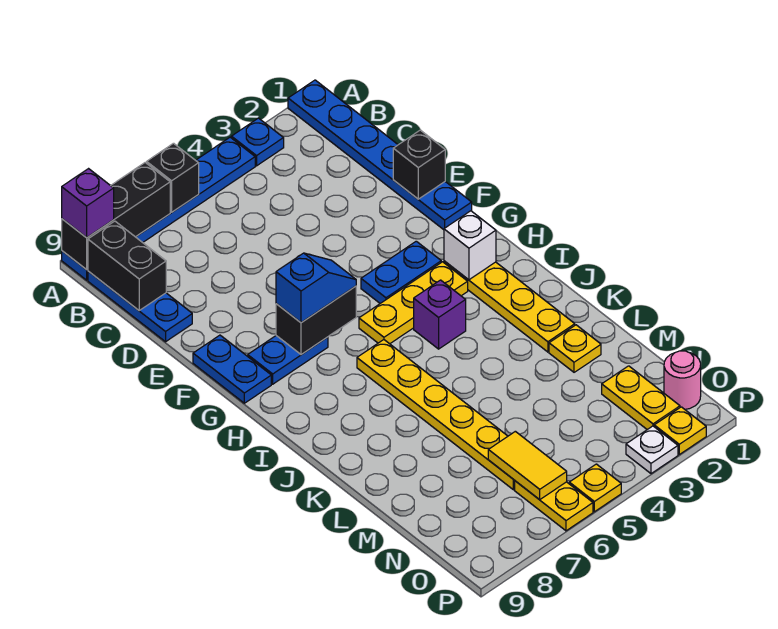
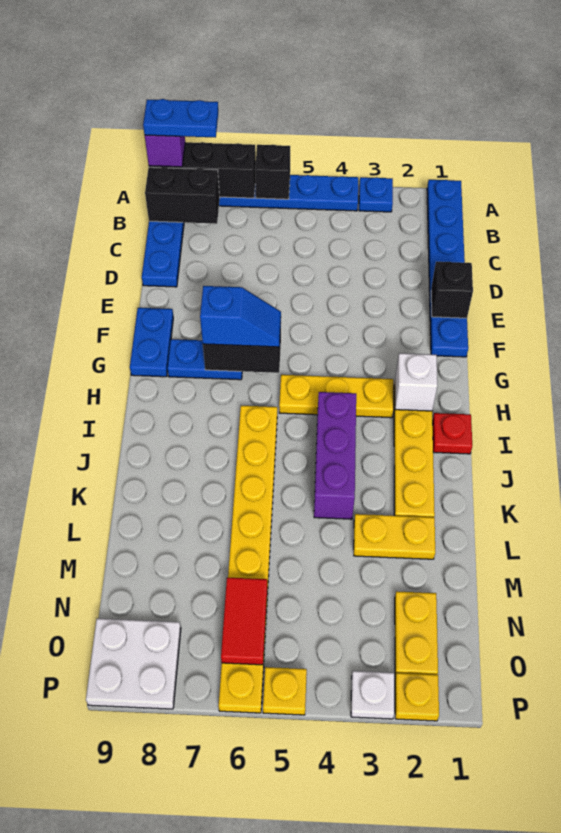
black 1x2 brick [88,221,166,310] -> black 1x2 brick turned to [145,167,220,224]
blue 1x2 plate [361,241,441,303] -> blue 1x2 plate moved to [143,99,218,138]
none -> red 1x1 plate [432,413,472,454]
purple 1x1 brick [414,280,466,349] -> purple 1x3 brick [314,392,356,519]
yellow 1x1 plate [549,325,601,372] -> yellow 1x2 plate [354,514,435,559]
yellow 1x2 tile [488,431,567,500] -> red 1x2 tile [221,578,267,665]
pink 1x1 round brick [664,351,701,409] -> none
none -> white 2x2 plate [86,619,181,709]

